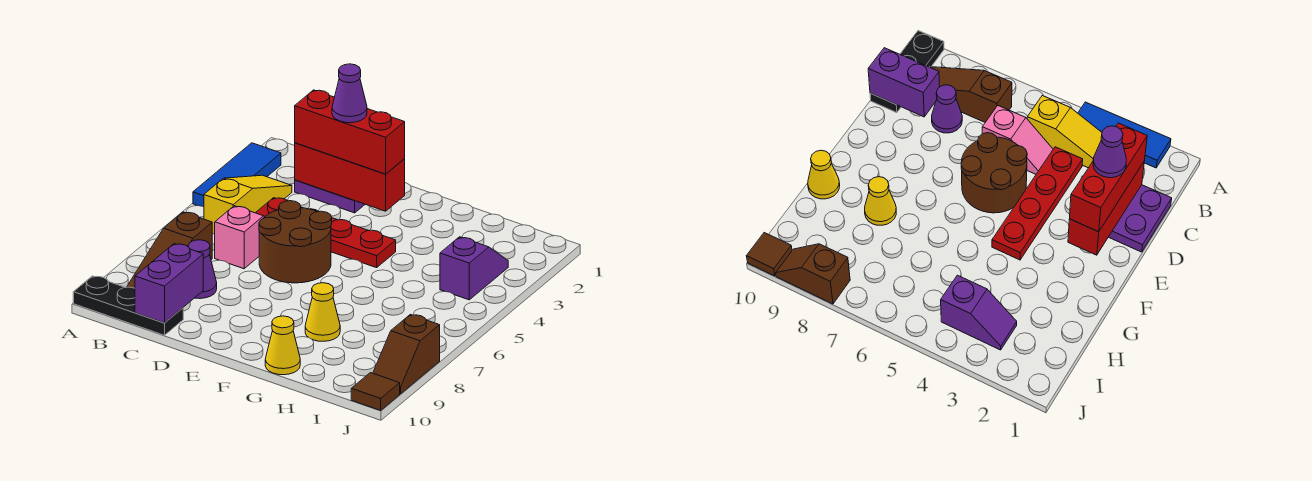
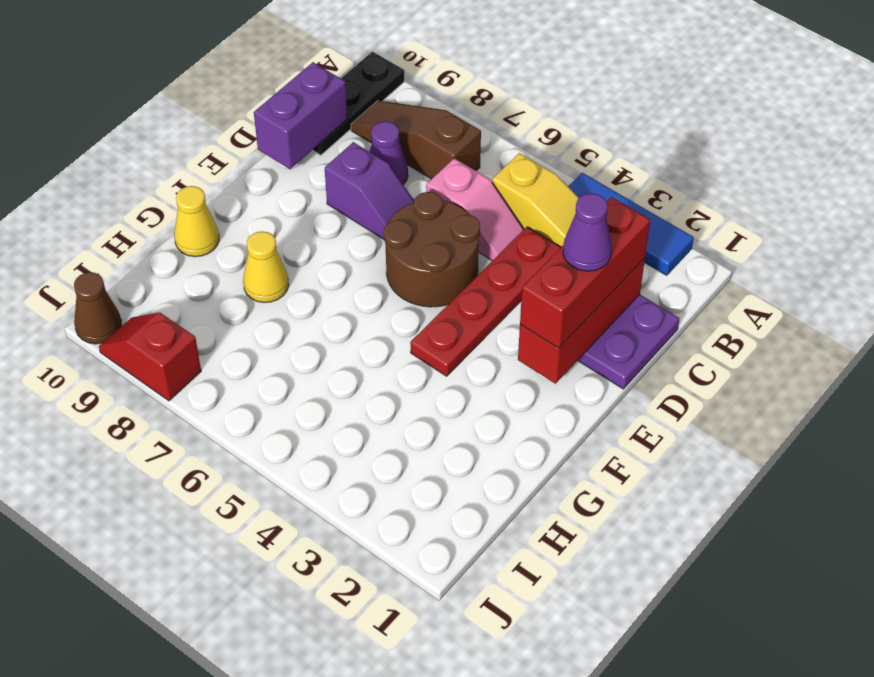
purple 1x2 brick [135,244,203,323] -> purple 1x2 brick turned to [254,62,348,169]
purple 1x2 slope [440,237,508,300] -> purple 1x2 slope moved to [325,142,414,239]
brown 1x2 slope [373,315,440,394] -> red 1x2 slope [99,313,201,401]
brown 1x1 tile [351,373,400,410] -> brown 1x1 cone [74,272,121,344]

